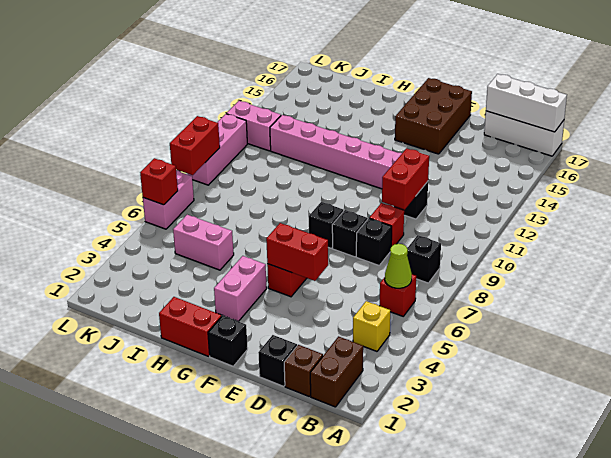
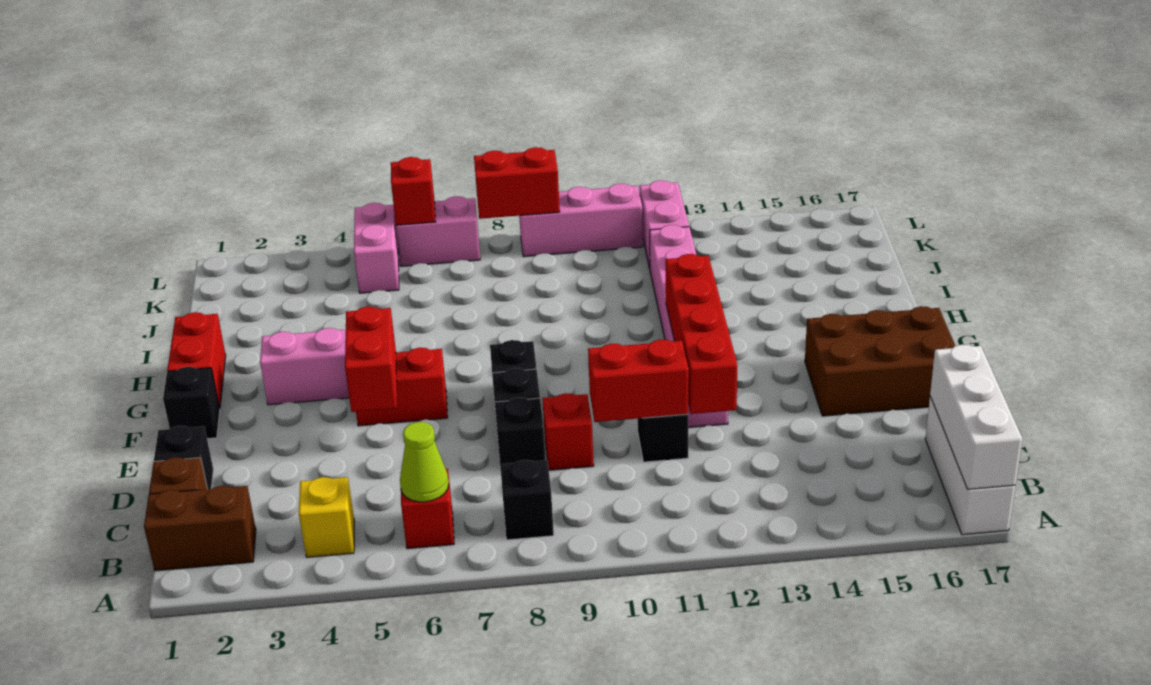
none -> red 1x4 brick [666,254,737,414]
pink 1x2 brick [173,215,234,270] -> pink 1x2 brick moved to [354,203,399,293]

